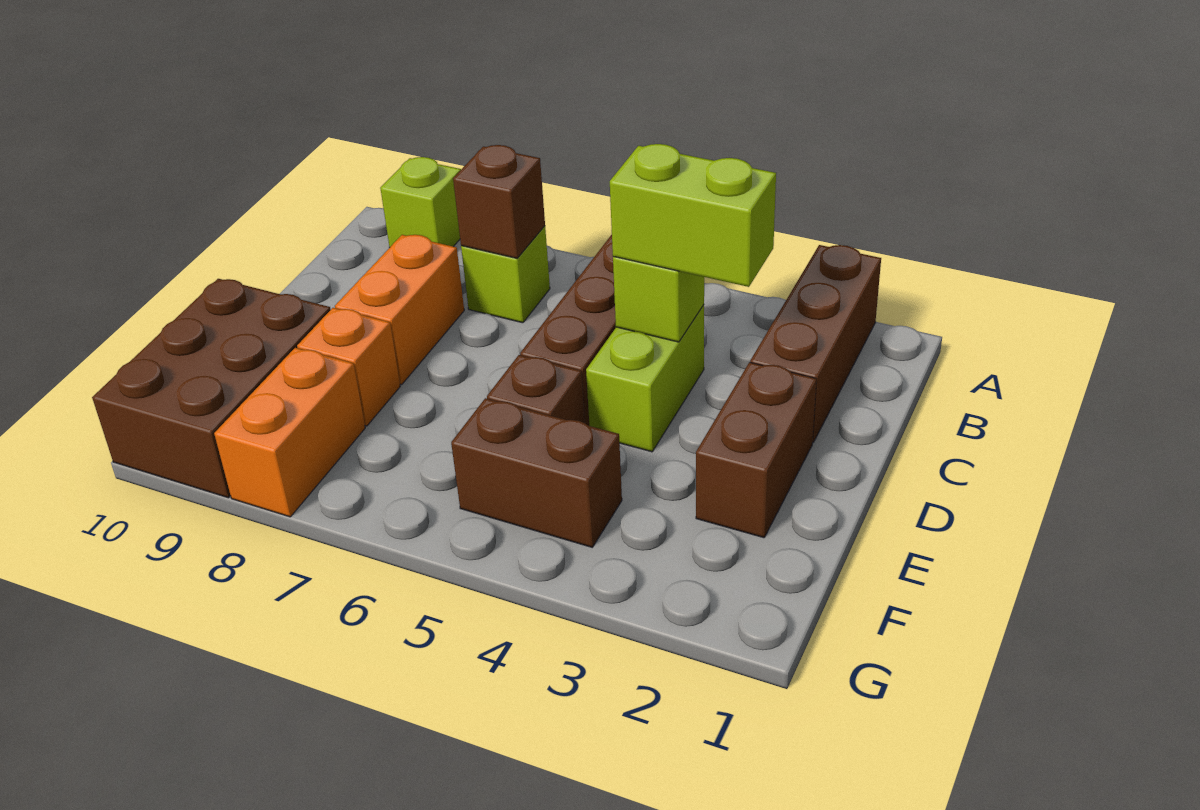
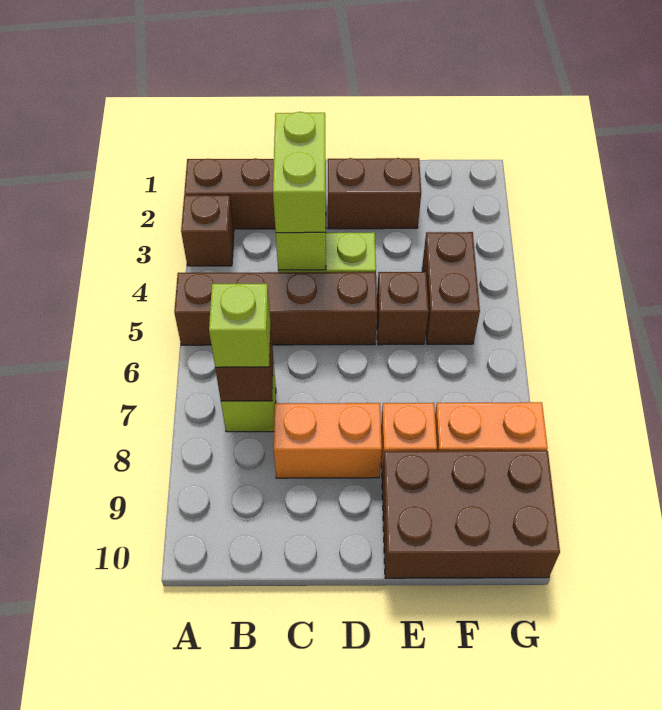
none -> brown 1x1 brick [181,195,234,266]
lime 1x1 brick [380,157,461,247] -> lime 1x1 brick moved to [209,284,270,368]

